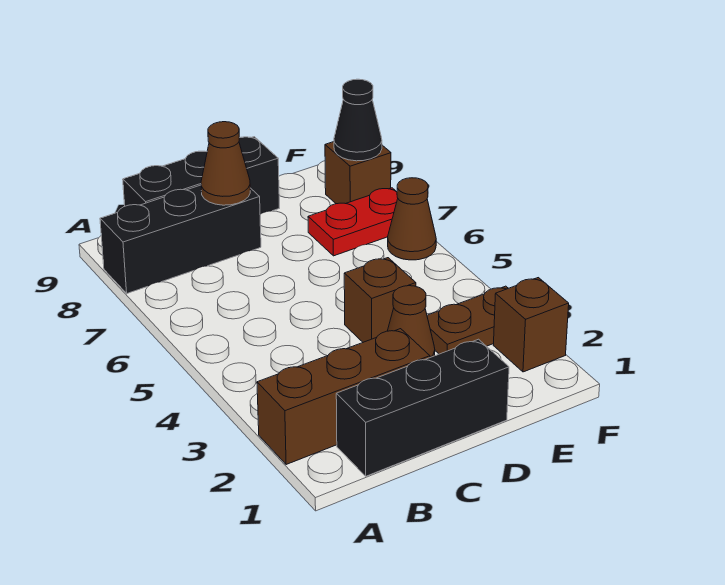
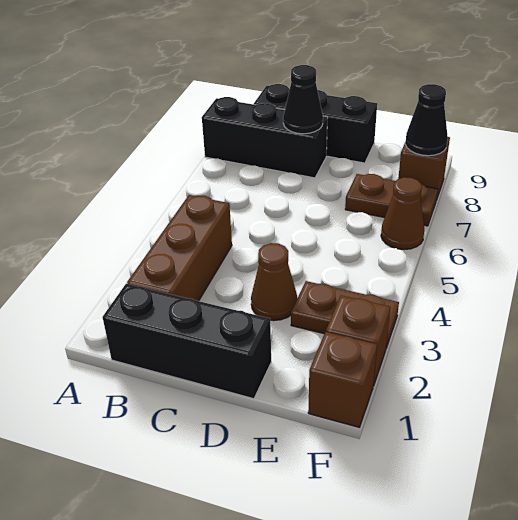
brown 1x3 brick [257,329,430,465] -> brown 1x3 brick turned to [127,195,232,301]
brown 1x1 cone [201,122,250,205] -> black 1x1 cone [283,65,323,134]
brown 1x1 brick [344,258,416,342] -> brown 1x1 brick moved to [308,332,377,427]
red 1x2 plate [308,188,398,256] -> brown 1x2 plate [345,174,438,226]

